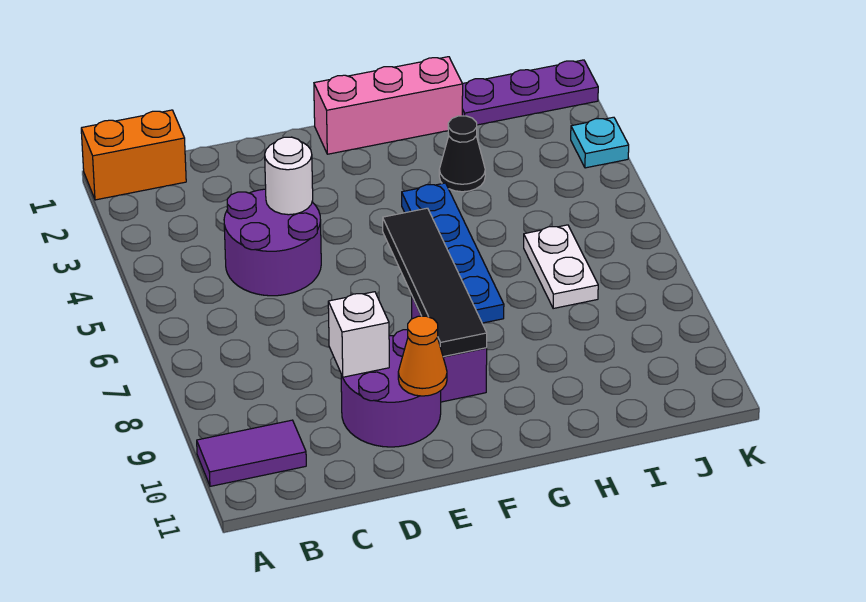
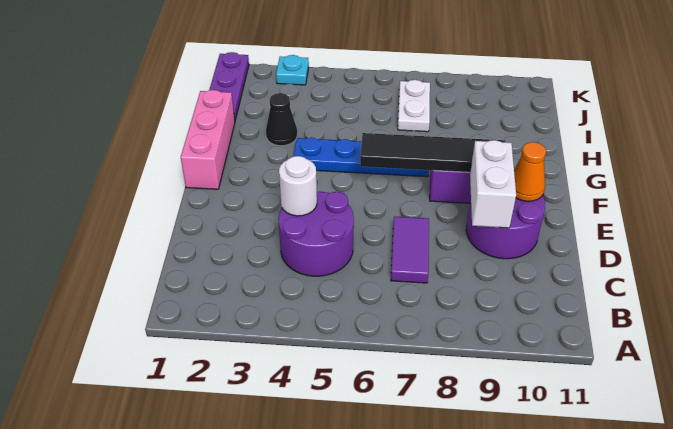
orange 1x2 brick [81,110,186,200] -> none
purple 1x2 tile [197,420,306,486] -> purple 1x2 tile moved to [391,217,429,283]
white 1x1 brick [328,292,389,377] -> white 1x2 brick [470,140,516,228]
white 1x2 plate [524,225,598,309] -> white 1x2 plate turned to [398,80,430,132]

